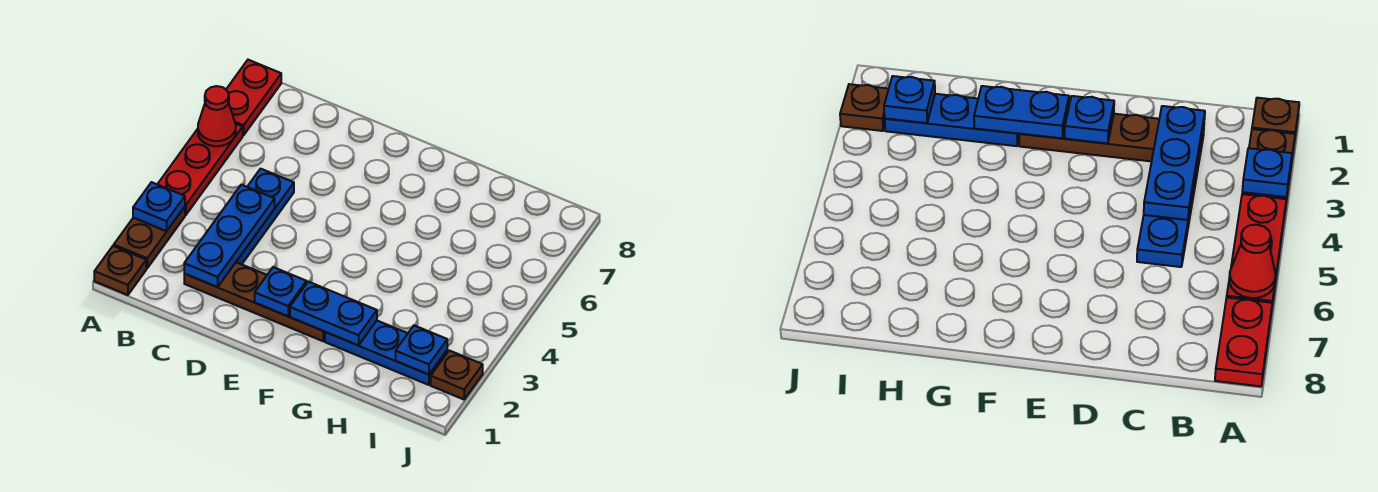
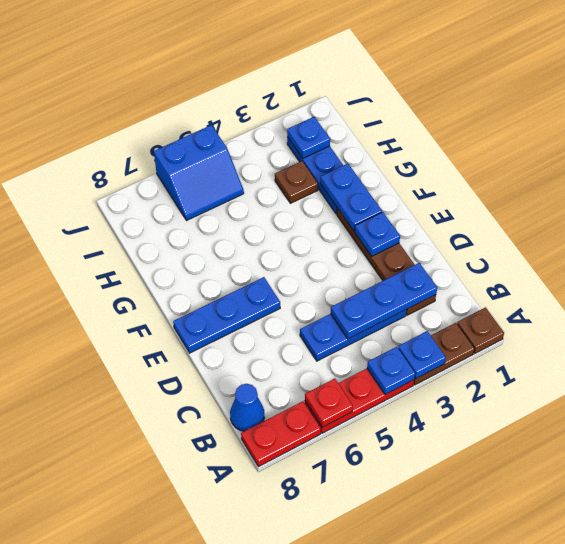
none -> blue 1x1 plate [367,347,415,395]
red 1x1 cone [198,86,236,146] -> red 1x1 plate [305,379,353,427]
none -> blue 1x1 cone [230,384,265,431]
none -> blue 1x3 plate [173,277,280,353]
none -> blue 2x2 slope [154,125,244,221]
brown 1x1 plate [431,351,483,399] -> brown 1x1 plate moved to [275,161,318,203]

